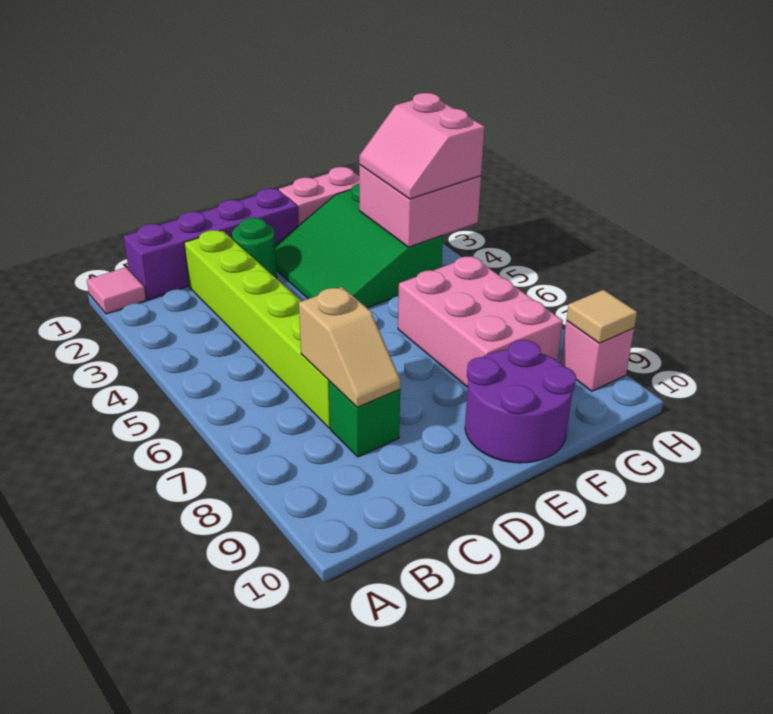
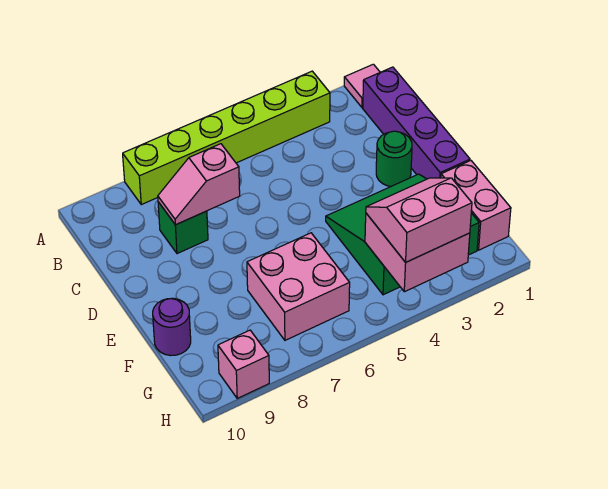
lime 1x6 brick [184,230,330,428] -> lime 1x6 brick moved to [123,71,330,205]
tan 1x2 slope [299,287,401,407] -> pink 1x2 slope [158,144,240,225]
purple 2x2 round brick [465,340,576,463] -> purple 1x1 round brick [153,298,191,356]
pink 2x3 brick [398,256,563,387] -> pink 2x2 brick [247,233,350,340]
tan 1x1 tile [566,290,637,343] -> none

